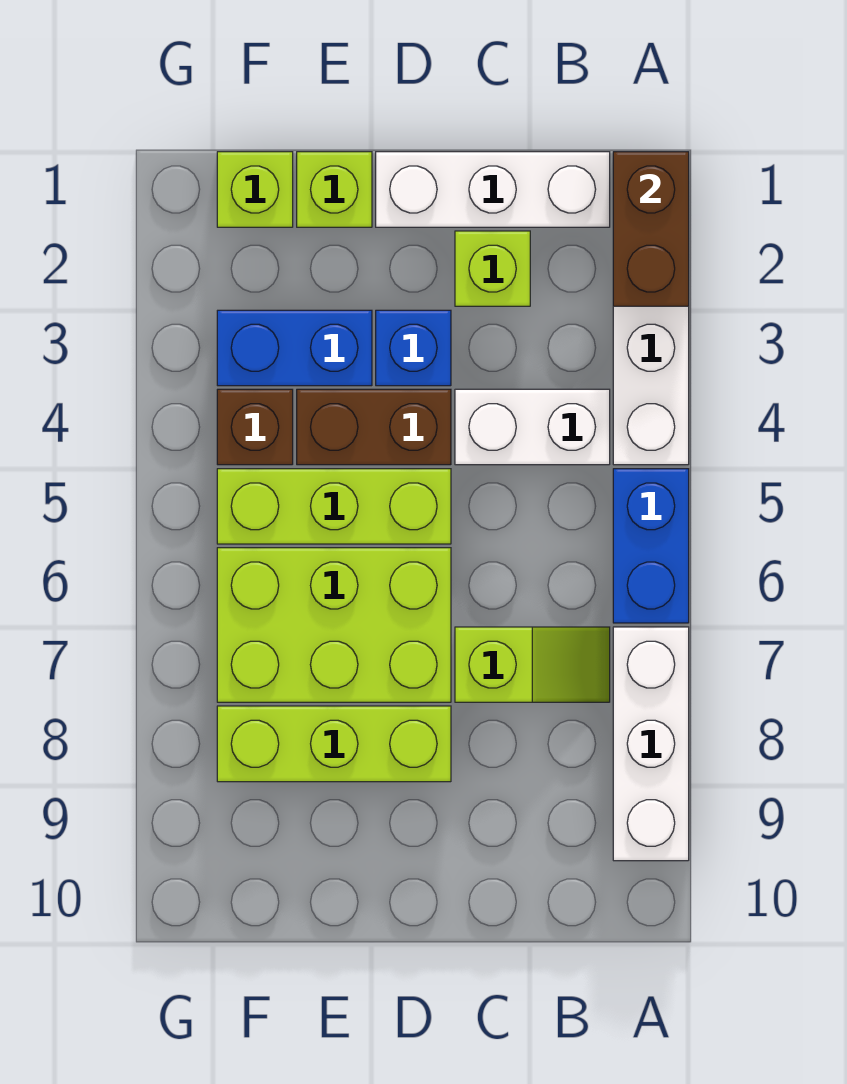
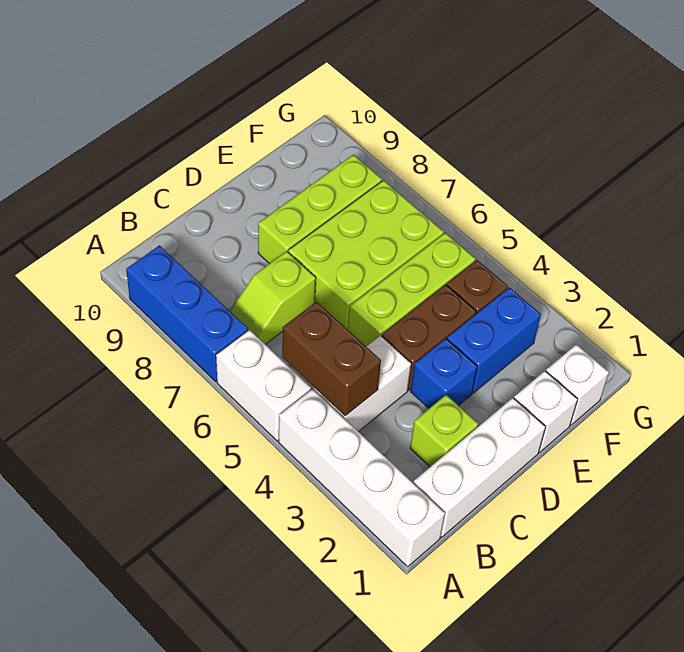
brown 1x2 brick [613,152,689,306] -> brown 1x2 brick moved to [282,302,381,416]
blue 1x2 brick [613,469,689,623] -> white 1x2 brick [216,330,311,441]
white 1x3 brick [613,627,689,861] -> blue 1x3 brick [126,245,248,382]
lime 1x1 brick [297,152,372,227] -> white 1x1 brick [514,371,578,453]
lime 1x1 brick [217,152,293,227] -> white 1x1 brick [546,344,609,425]

